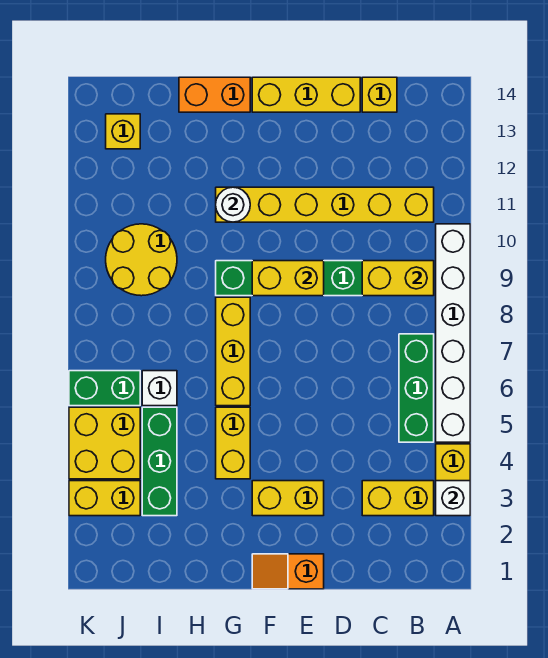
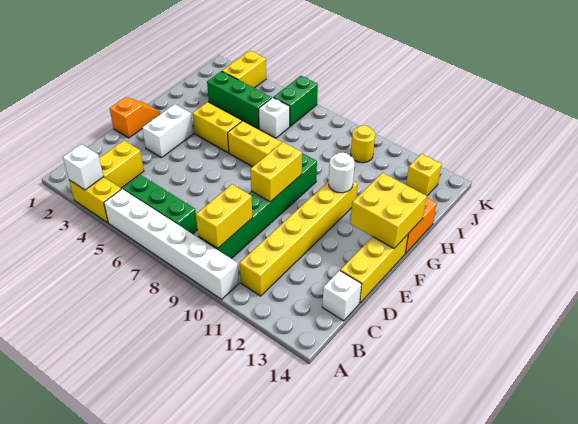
yellow 1x1 brick [362,77,397,112] -> white 1x1 brick [322,271,361,321]
yellow 1x2 brick [252,481,324,516] -> white 1x2 brick [142,104,193,158]
yellow 2x2 round brick [106,224,177,296] -> yellow 1x1 round brick [351,125,375,163]
yellow 2x2 brick [69,407,140,479] -> yellow 2x2 brick moved to [350,173,427,248]

